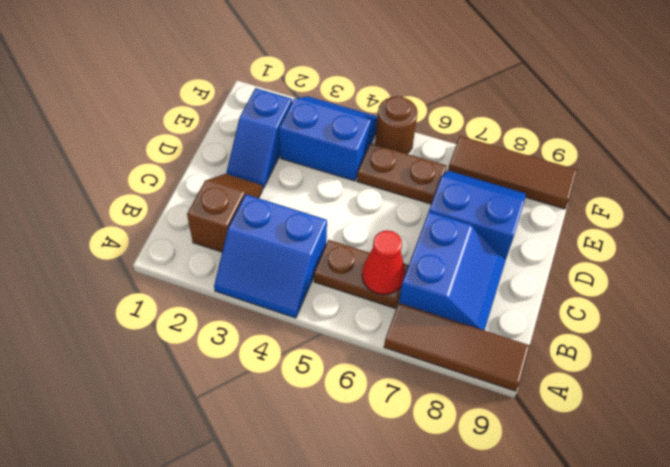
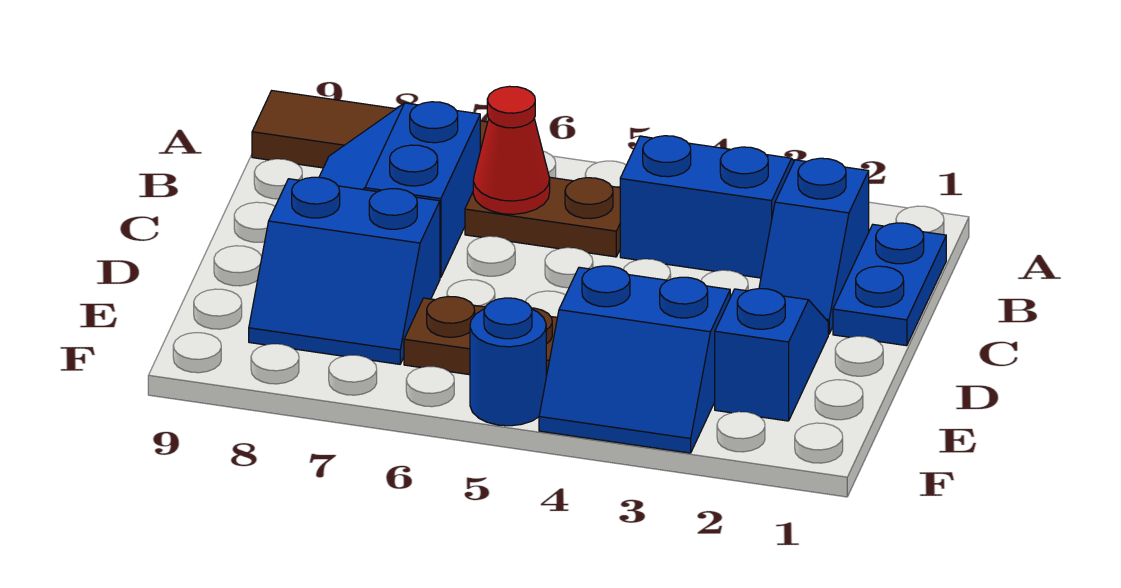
none -> blue 1x2 plate [833,223,946,346]
brown 1x2 slope [187,174,263,252] -> blue 1x2 slope [759,158,869,334]
brown 1x1 round brick [375,96,418,154] -> blue 1x1 round brick [470,298,546,426]
brown 1x3 tile [448,136,577,209] -> none

